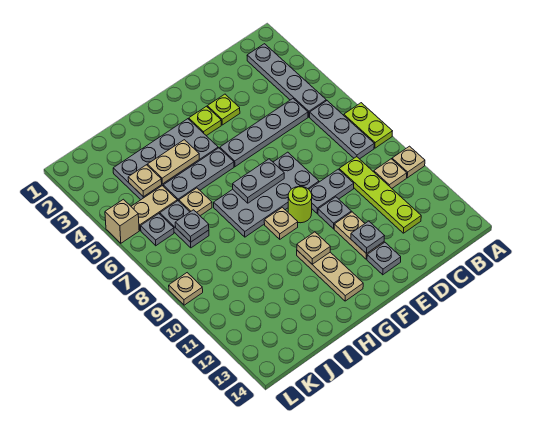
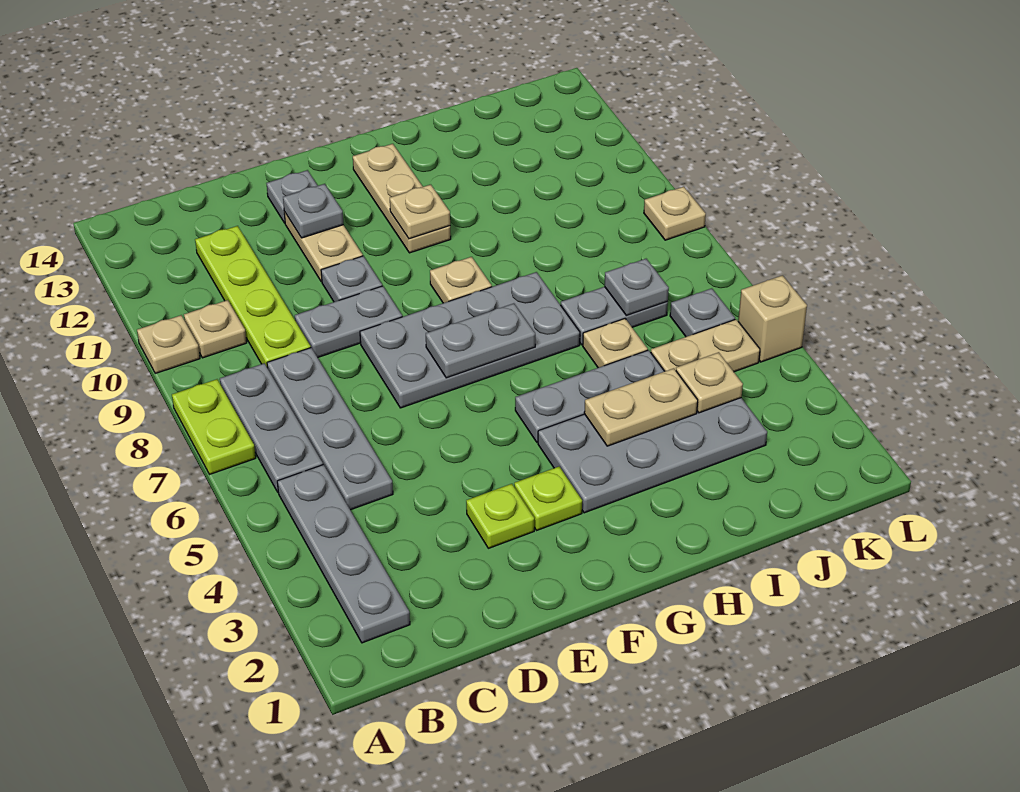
grey 1x4 plate [220,99,308,167] -> grey 1x4 plate turned to [267,348,393,510]
lime 1x1 round brick [288,186,312,223] -> none
grey 1x2 plate [160,201,209,248] -> grey 1x2 plate turned to [561,287,668,345]

